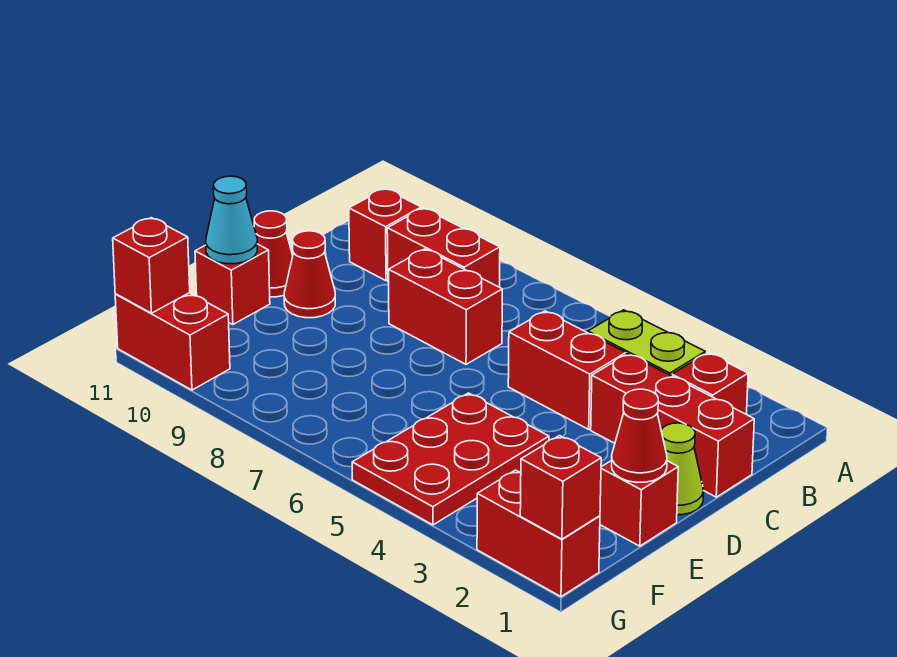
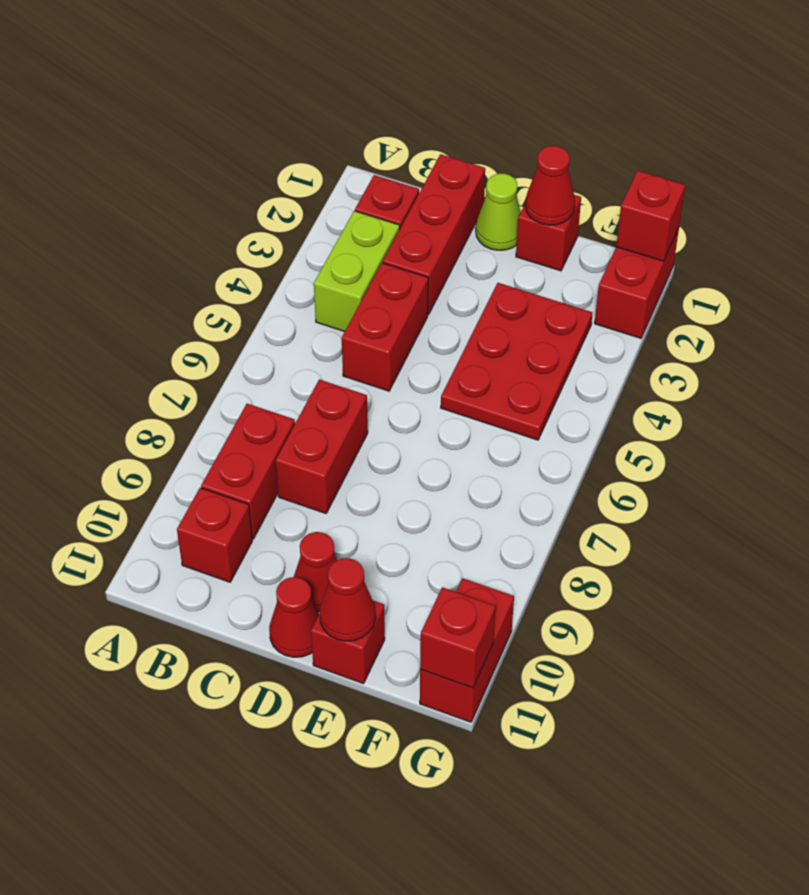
red 2x3 plate [352,393,549,525] -> red 2x3 plate turned to [441,283,593,440]
cyan 1x1 cone [206,176,257,264] -> red 1x1 cone [320,558,376,641]

